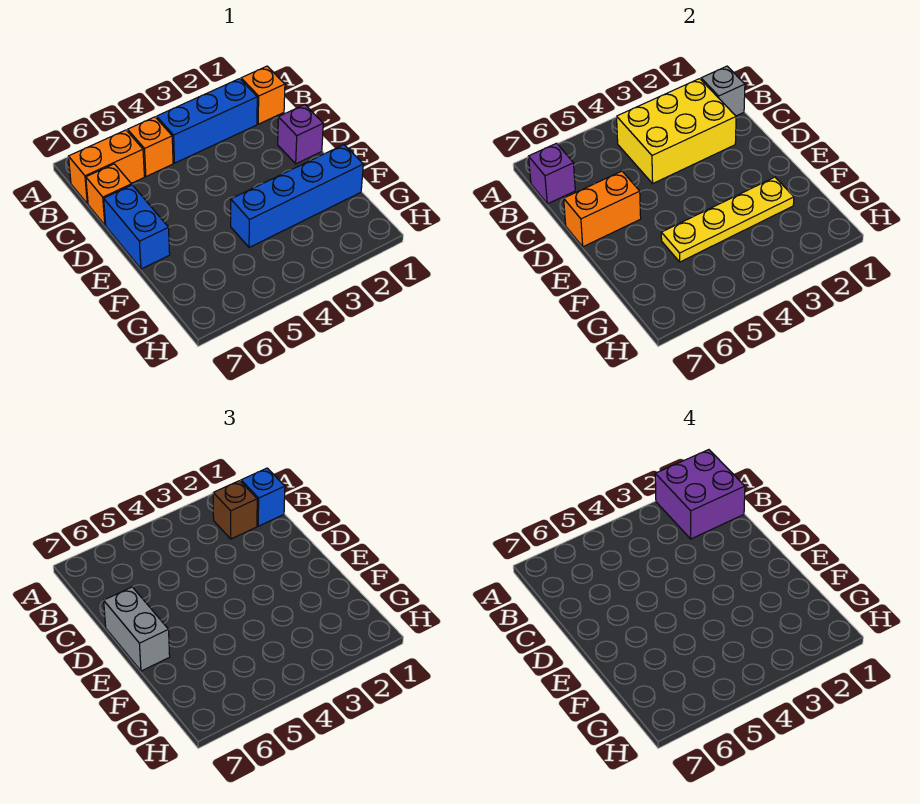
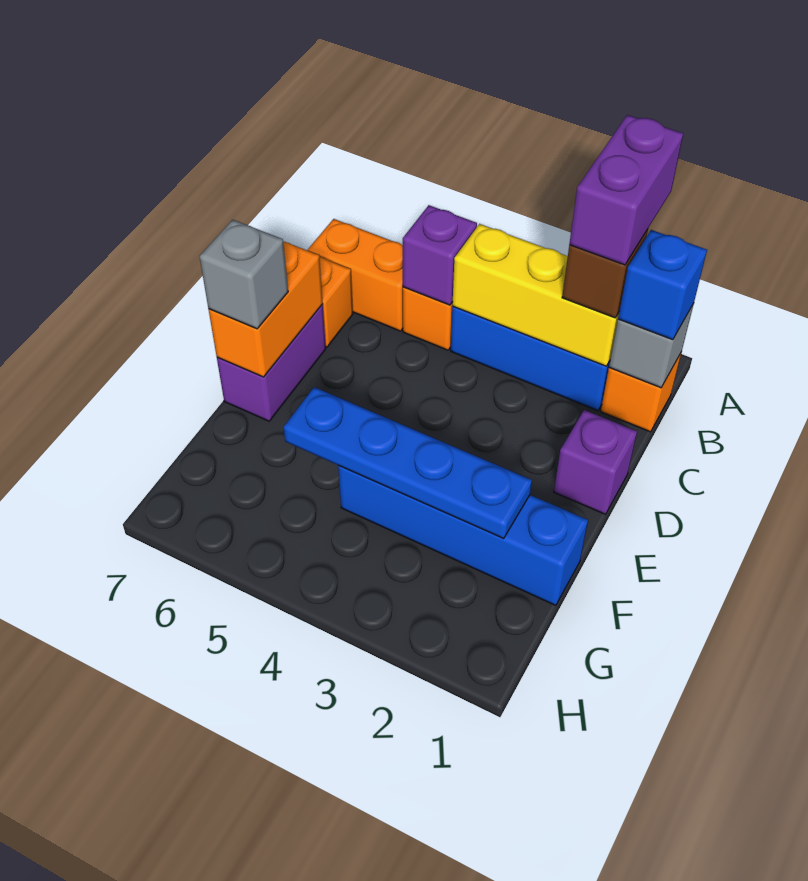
purple 2x2 brick [655,450,745,539] -> purple 1x2 brick [569,115,683,265]
yellow 2x3 brick [617,79,736,183] -> yellow 1x3 brick [452,224,619,366]
purple 1x1 brick [528,143,575,204] -> purple 1x1 brick moved to [403,205,477,305]
orange 1x2 brick [564,171,641,247] -> orange 1x2 brick turned to [209,242,323,377]
blue 1x2 brick [104,185,170,269] -> purple 1x2 brick [217,305,326,421]
grey 1x2 brick [104,587,170,671] -> grey 1x1 brick [199,220,288,329]
yellow 1x4 plate [661,177,794,262] -> blue 1x4 plate [284,387,532,538]

